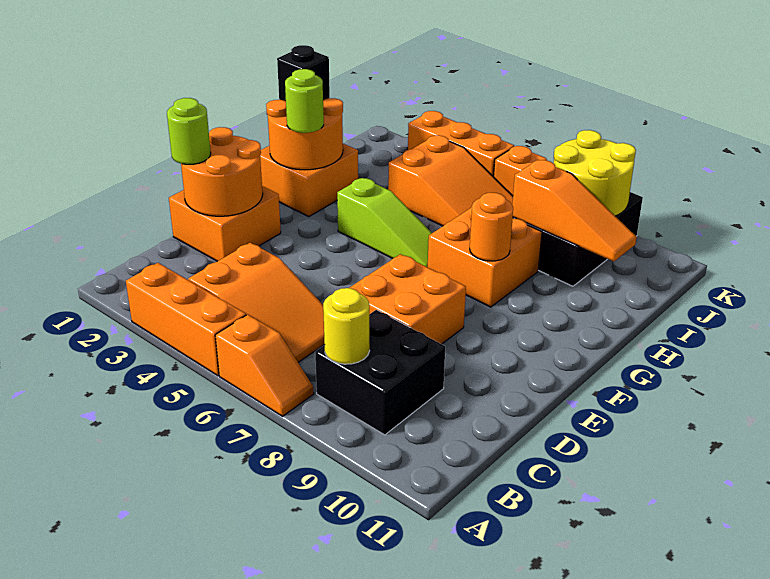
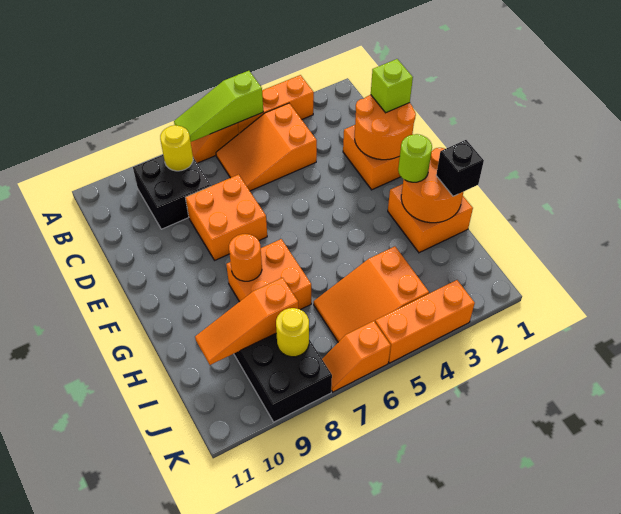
lime 1x1 round brick [167,98,211,164] -> lime 1x1 brick [371,59,413,113]
lime 1x3 slope [337,178,432,267] -> lime 1x3 slope moved to [174,71,263,142]
yellow 2x2 round brick [554,130,636,216] -> yellow 1x1 round brick [276,308,309,357]

